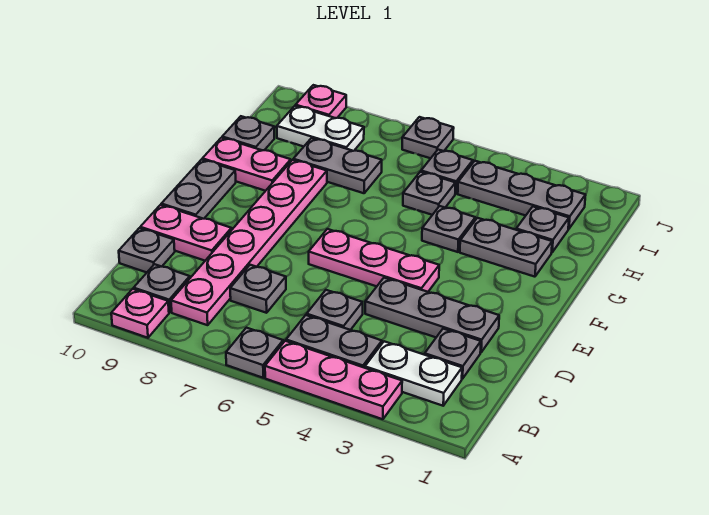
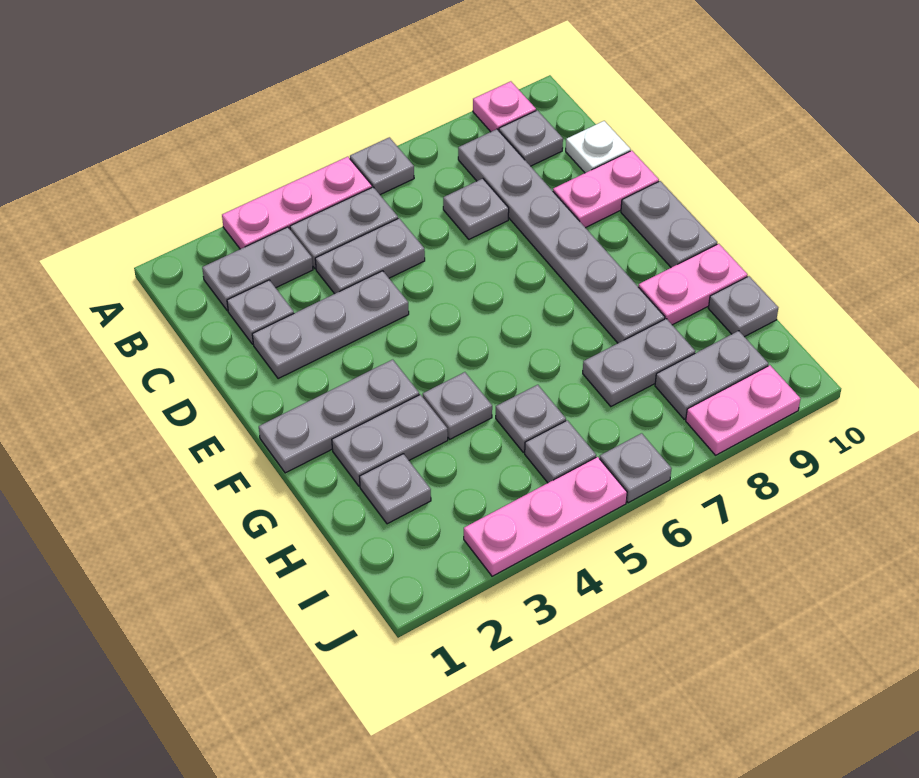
white 1x2 plate [365,341,462,406] -> grey 1x2 plate [202,227,313,311]
pink 1x6 plate [171,160,327,325] -> grey 1x6 plate [458,129,665,343]
grey 1x1 plate [307,290,363,330] -> grey 1x2 plate [315,218,425,294]
grey 1x1 plate [119,228,175,272] -> white 1x1 plate [566,121,631,173]
pink 1x3 plate [309,229,439,292] -> pink 1x3 plate moved to [464,457,627,576]
grey 1x3 plate [458,161,586,229] -> grey 1x3 plate moved to [259,360,419,473]
white 1x2 plate [277,106,364,151] -> grey 1x2 plate [655,331,768,419]
pink 1x1 plate [296,85,346,118] -> pink 1x2 plate [686,365,800,455]

